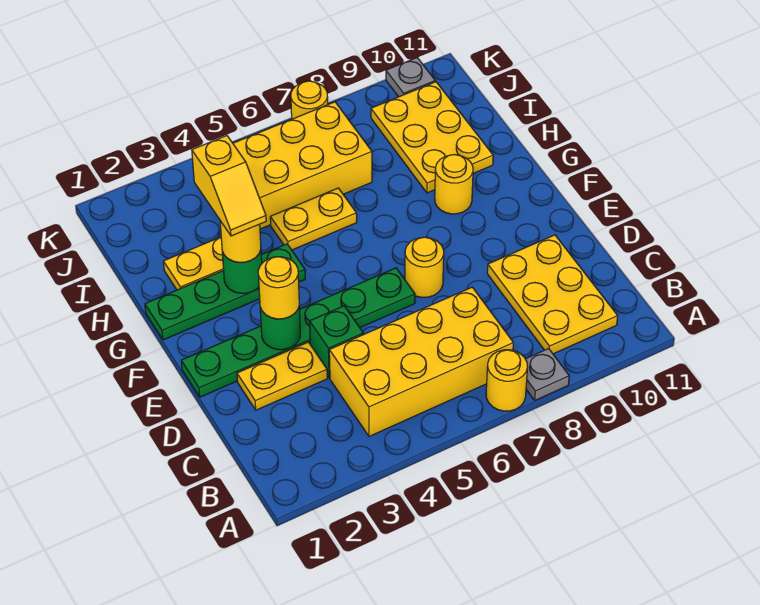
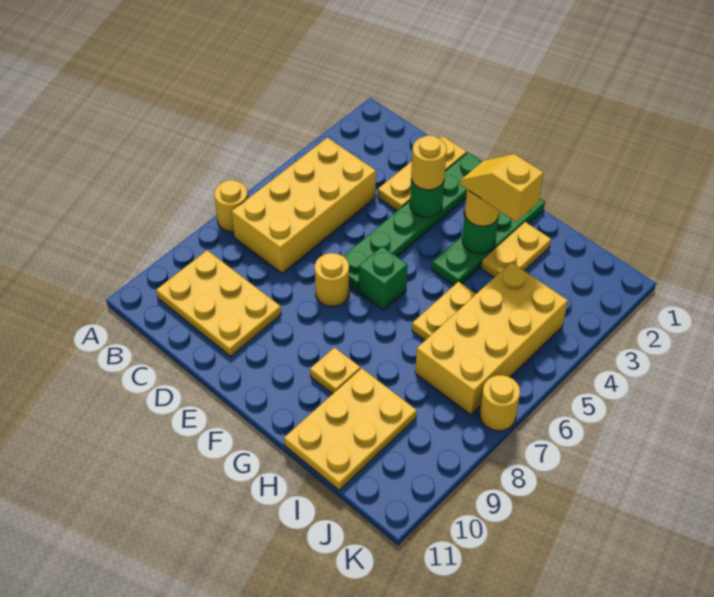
grey 1x1 plate [526,348,569,400] -> none
yellow 1x2 plate [237,342,327,410] -> yellow 1x3 plate [378,136,467,211]
green 1x1 brick [310,306,363,378] -> green 1x1 brick moved to [359,246,408,310]
yellow 1x1 round brick [435,155,473,214] -> yellow 1x1 plate [310,348,360,394]
yellow 2x3 plate [371,82,493,193] -> yellow 2x3 plate turned to [284,368,417,490]
grey 1x1 plate [386,58,435,97] -> none

